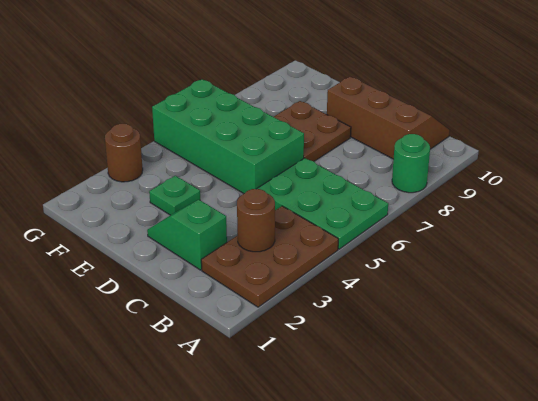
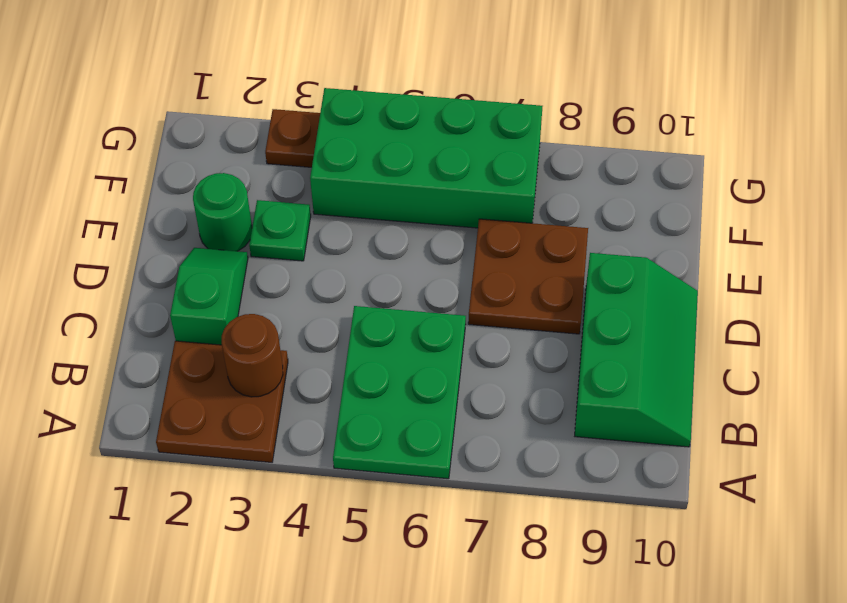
brown 2x3 plate [201,206,338,307] -> brown 2x2 plate [156,341,288,462]
green 1x1 round brick [392,134,430,193] -> green 1x1 round brick moved to [193,173,252,251]
brown 2x3 slope [327,77,450,159] -> green 2x3 slope [575,253,698,447]
green 2x4 brick [152,79,304,194] -> green 2x4 brick turned to [310,88,542,228]
brown 1x1 round brick [105,124,143,182] -> brown 1x1 plate [265,109,320,167]

